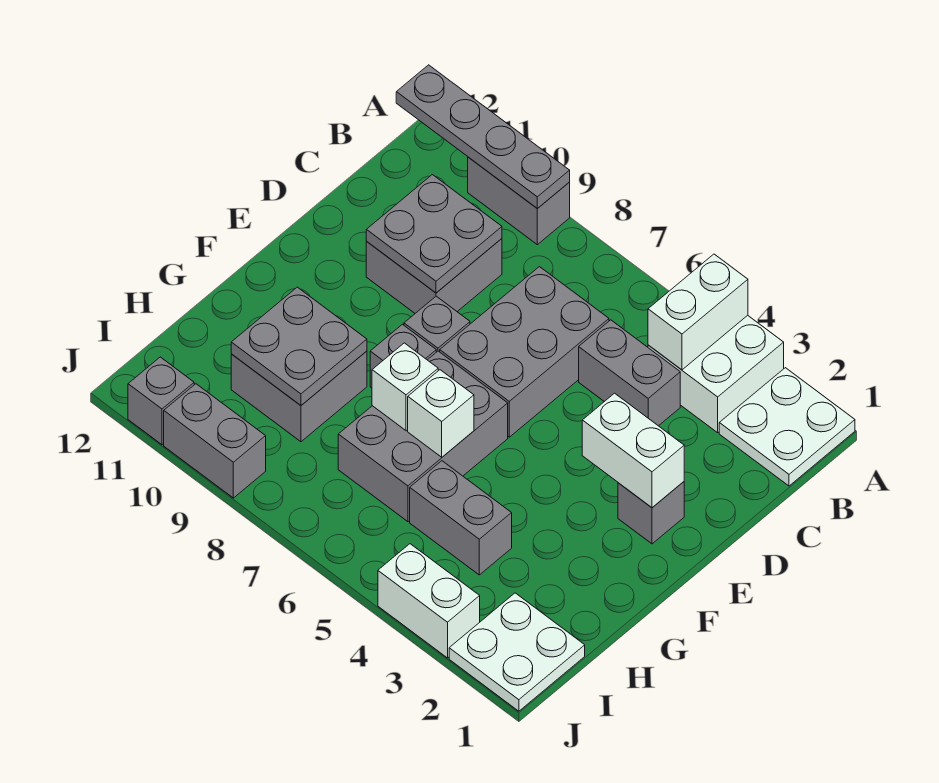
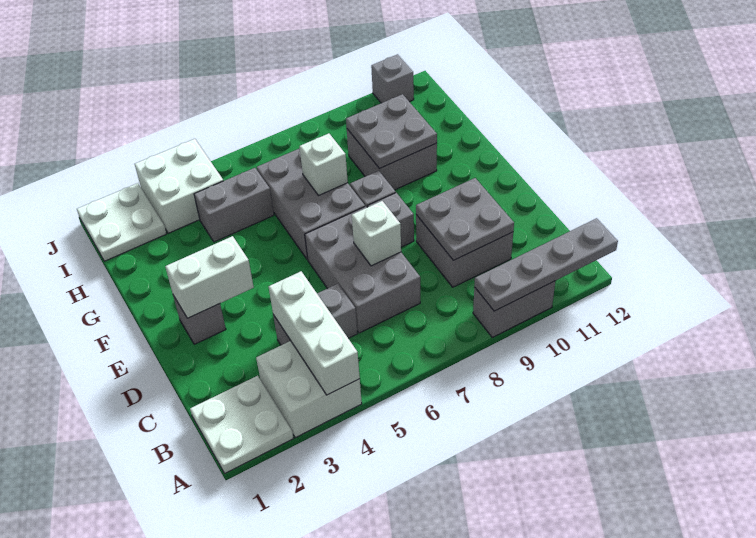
white 1x2 brick [648,254,748,370] -> white 1x3 brick [269,271,360,395]
white 1x1 brick [408,370,474,457] -> white 1x1 brick moved to [352,201,401,266]
white 1x2 brick [378,544,480,658] -> white 2x2 brick [135,139,223,233]
grey 1x2 brick [164,384,266,498] -> none

